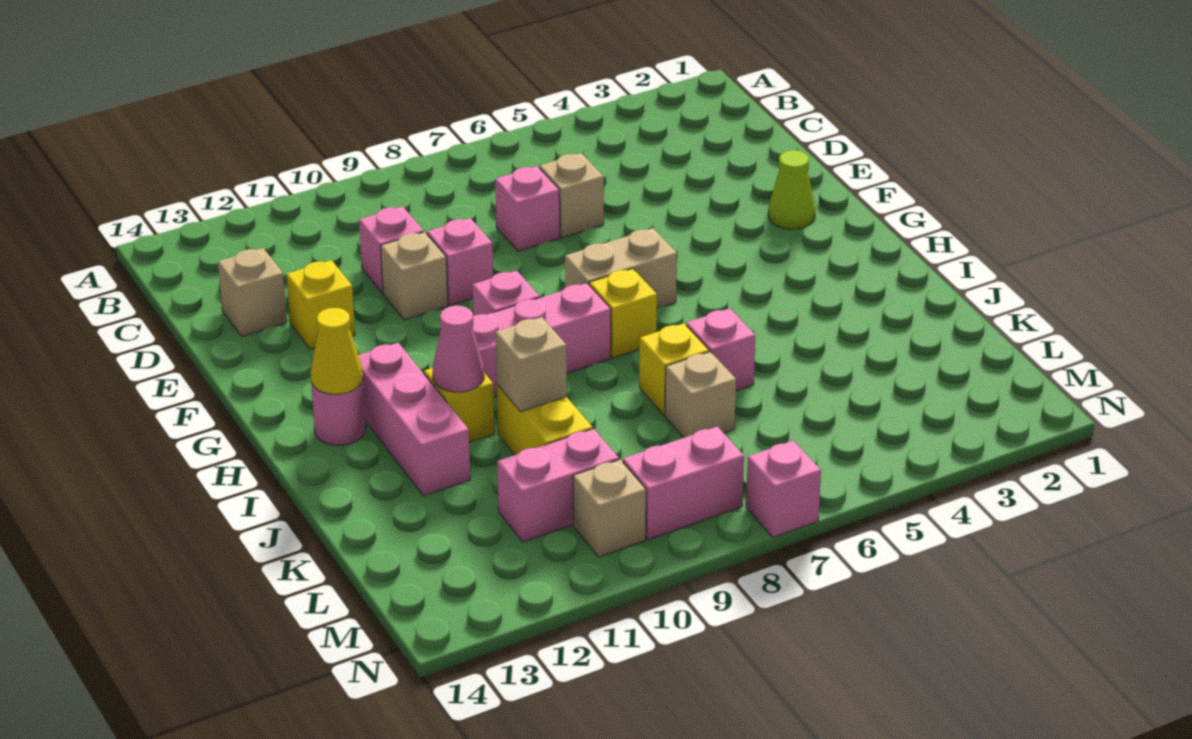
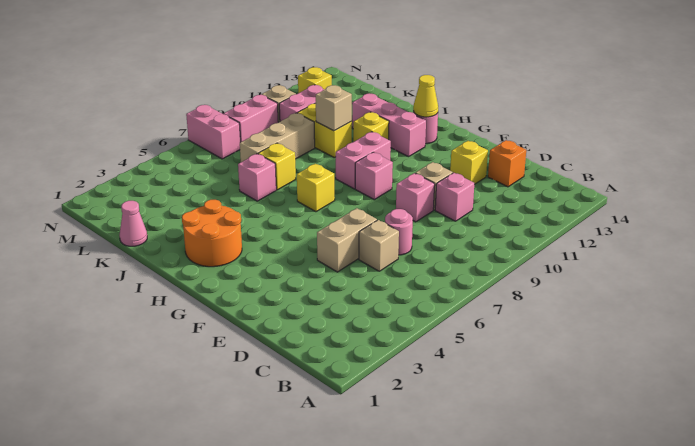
pink 1x1 brick [495,166,560,251] -> pink 1x1 round brick [385,209,413,255]
tan 1x1 brick [218,248,287,336] -> orange 1x1 brick [488,140,526,187]
lime 1x1 cone [768,150,815,229] -> none
tan 1x2 brick [565,228,677,308] -> tan 1x2 brick moved to [317,208,377,272]
none -> orange 2x2 round brick [182,200,242,267]
pink 1x3 brick [473,283,611,397] -> pink 1x2 brick [336,132,391,189]
pink 1x1 cone [433,306,484,392] -> pink 1x1 cone moved to [119,201,147,246]
tan 1x1 brick [665,352,736,438] -> tan 1x3 brick [240,113,315,162]
none -> yellow 1x1 brick [298,67,332,93]
pink 1x1 brick [746,441,821,537] -> pink 1x2 brick [186,105,240,159]

